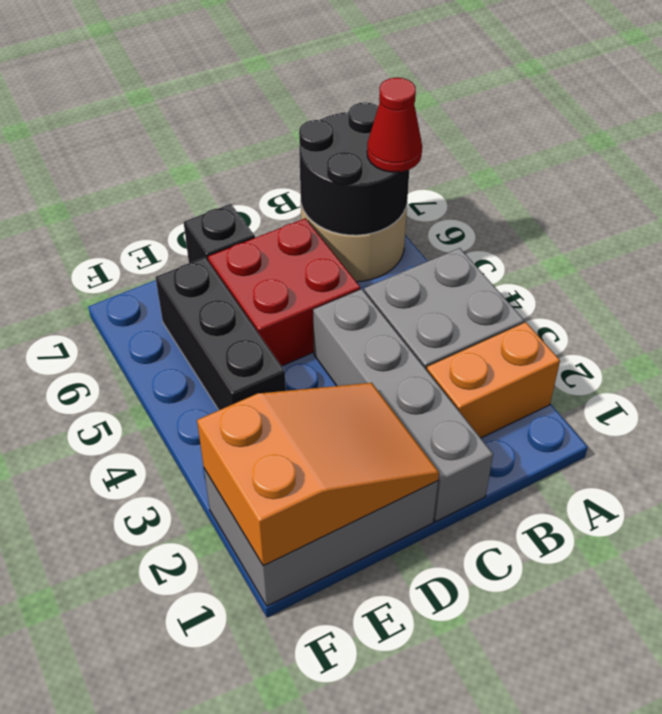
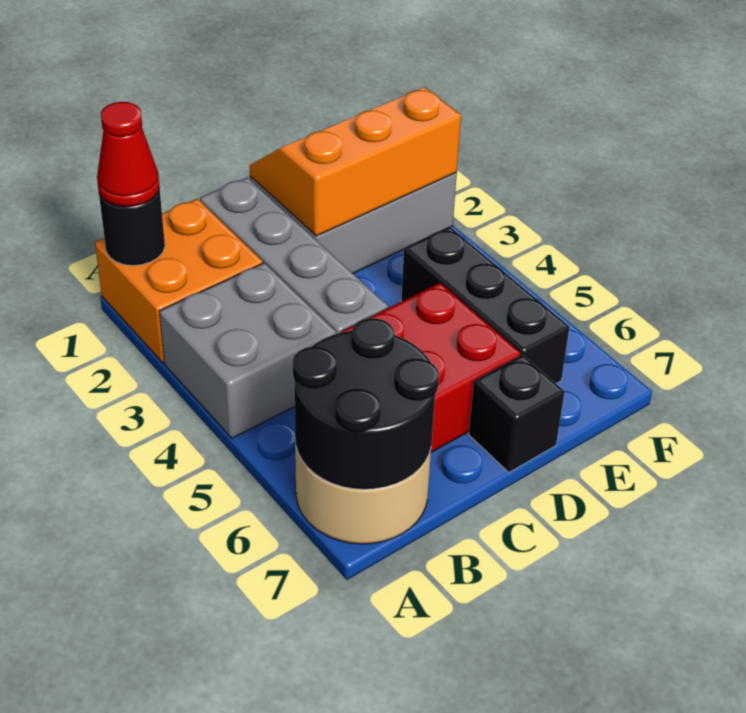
none -> black 1x1 round brick [99,189,165,266]
orange 1x2 brick [427,322,560,438] -> orange 2x2 brick [95,199,263,363]
red 1x1 cone [367,78,422,172] -> red 1x1 cone moved to [97,102,160,207]
orange 2x3 slope [197,383,439,566] -> orange 2x3 slope turned to [249,87,461,236]

